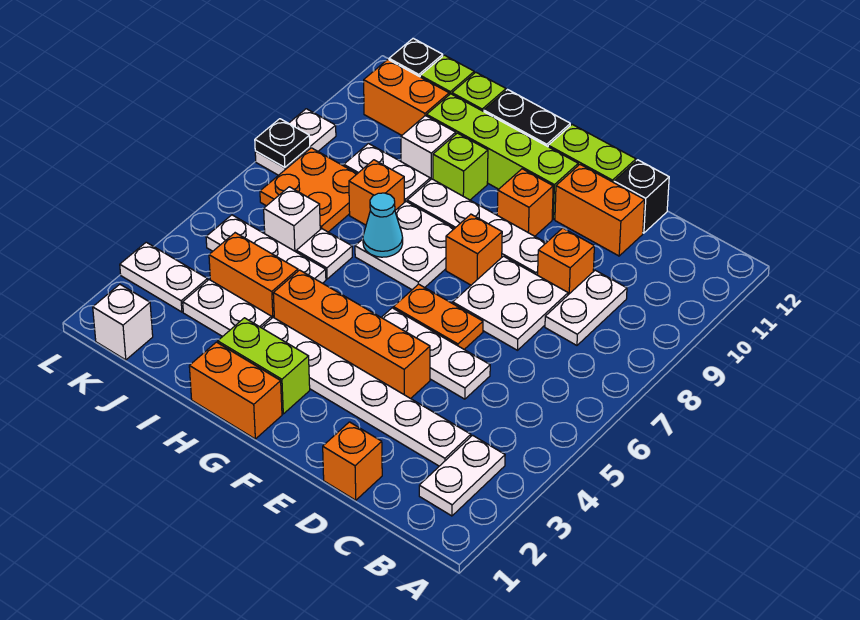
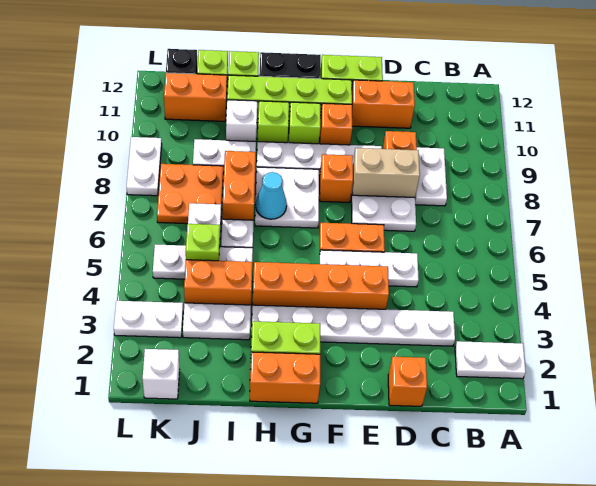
white 1x2 plate [419,435,505,516] -> white 1x2 plate turned to [455,341,526,379]
none -> tan 1x2 brick [352,148,420,198]
black 1x1 brick [614,160,669,233] -> none
none -> lime 1x1 brick [289,102,320,144]
orange 1x1 brick [349,160,404,225] -> orange 1x2 brick [222,151,256,220]
none -> lime 1x1 brick [186,224,220,261]
black 1x1 plate [255,119,310,167] -> none

